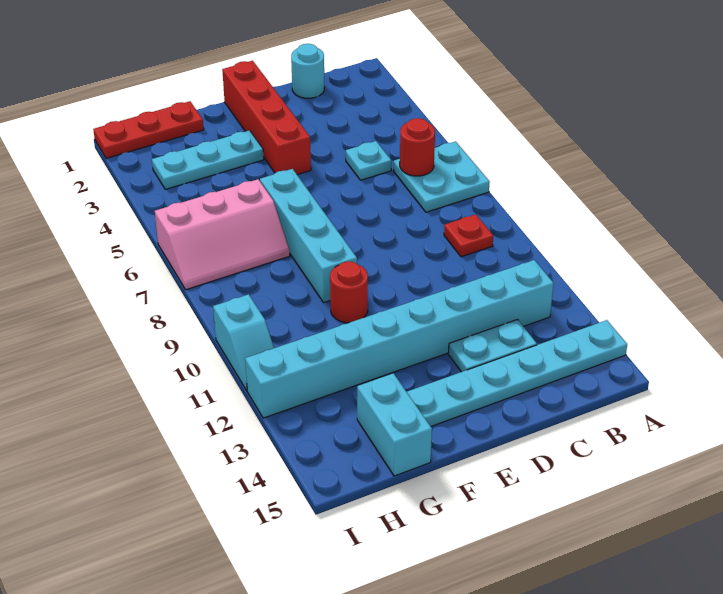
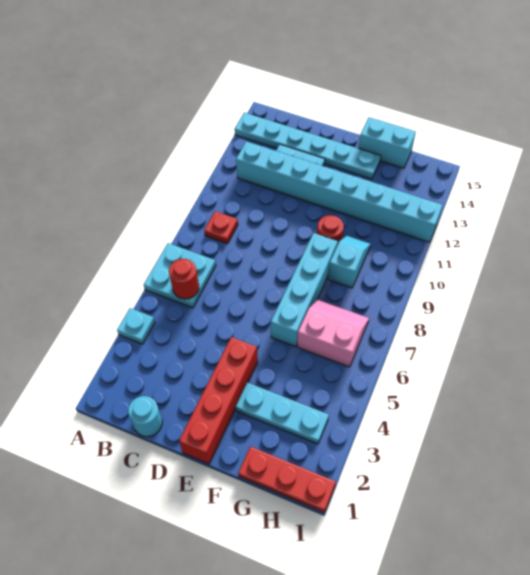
cyan 1x1 plate [346,141,391,180] -> cyan 1x1 plate moved to [117,308,155,344]
pink 2x3 slope [155,179,290,290] -> pink 2x2 slope [297,300,369,367]
cyan 1x2 brick [357,373,432,476] -> cyan 1x2 brick turned to [359,117,416,168]
cyan 1x2 slope [213,294,274,390] -> cyan 1x2 slope moved to [328,236,371,288]

